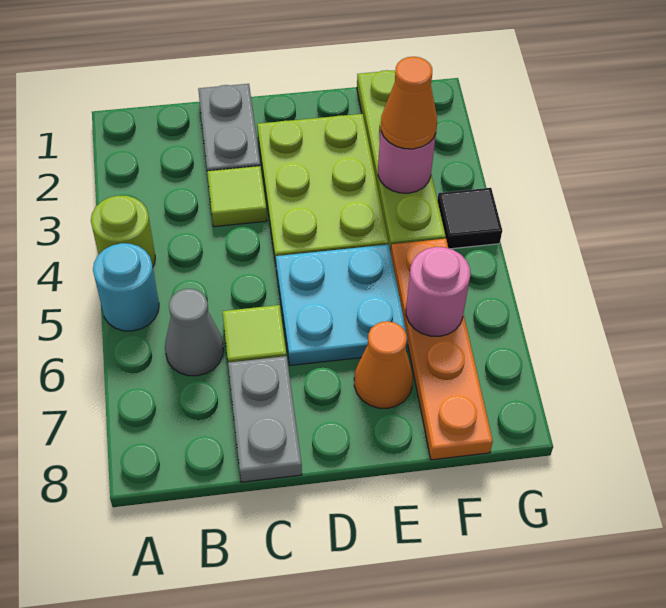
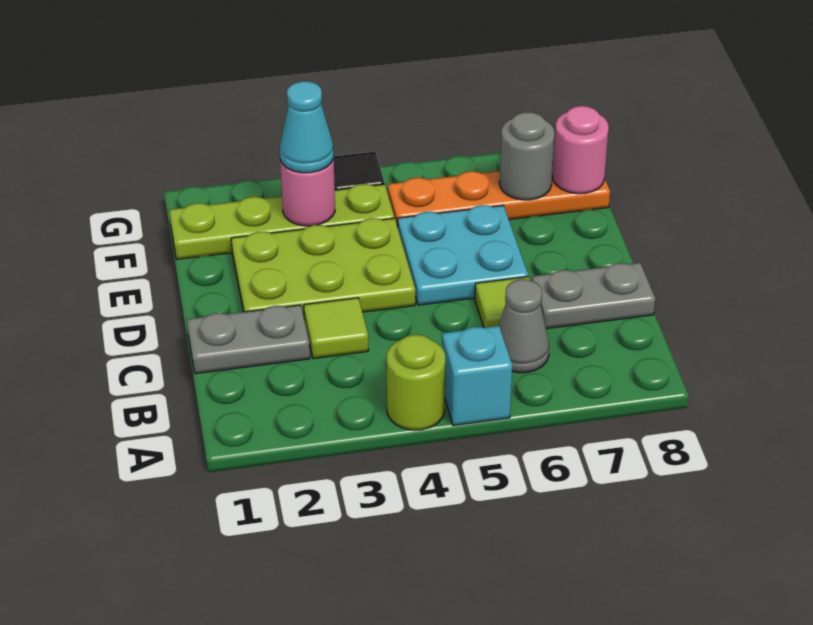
cyan 1x1 round brick [93,243,159,331] -> cyan 1x1 brick [442,326,512,426]
orange 1x1 cone [354,321,413,408] -> none
orange 1x1 cone [381,57,437,149] -> cyan 1x1 cone [280,81,334,173]
pink 1x1 round brick [406,247,470,336] -> pink 1x1 round brick moved to [553,106,609,194]
none -> grey 1x1 round brick [499,112,554,200]

